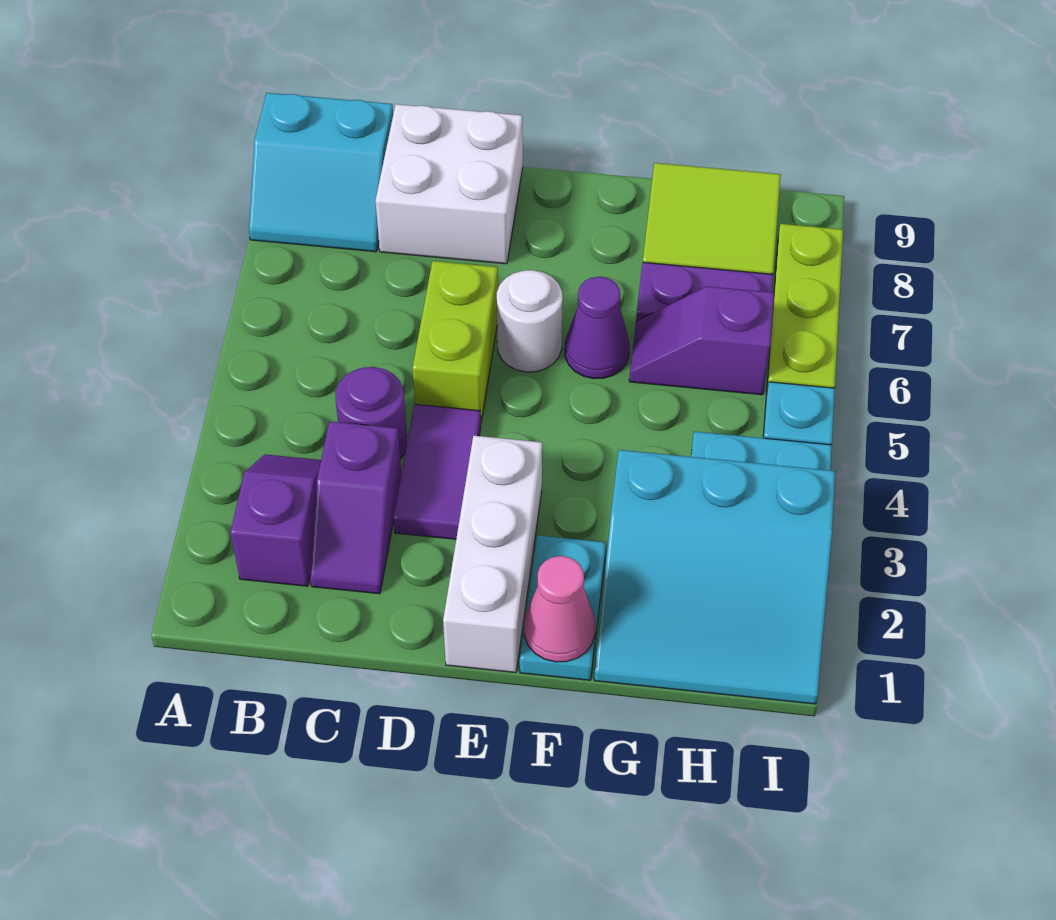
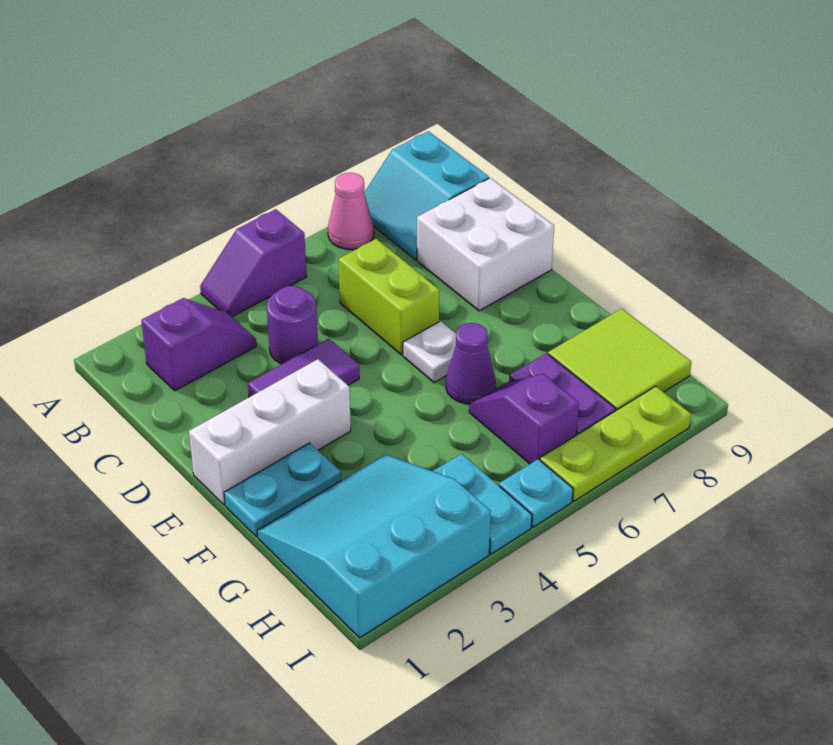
purple 1x2 slope [310,421,401,594] -> purple 1x2 slope moved to [200,209,307,317]
lime 1x2 brick [412,261,498,422] -> lime 1x2 brick turned to [339,239,439,355]
white 1x1 round brick [497,270,563,372] -> white 1x1 plate [403,321,456,383]
pink 1x1 cone [524,556,595,662] -> pink 1x1 cone moved to [328,173,374,249]
cyan 3x3 slope [594,450,835,704] -> cyan 3x3 slope turned to [257,454,491,638]

